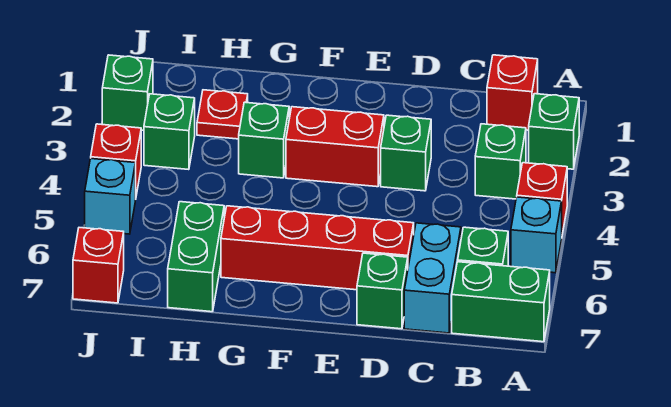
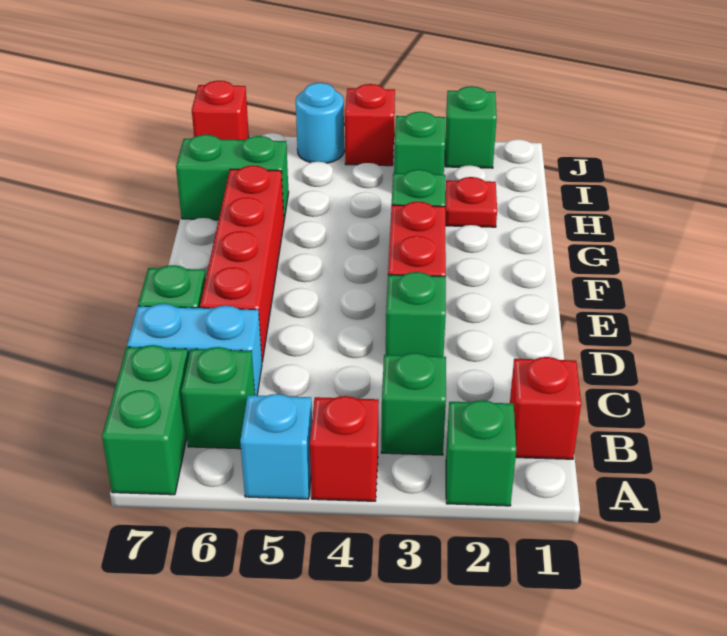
cyan 1x1 brick [85,159,135,234] -> cyan 1x1 round brick [296,83,344,163]

